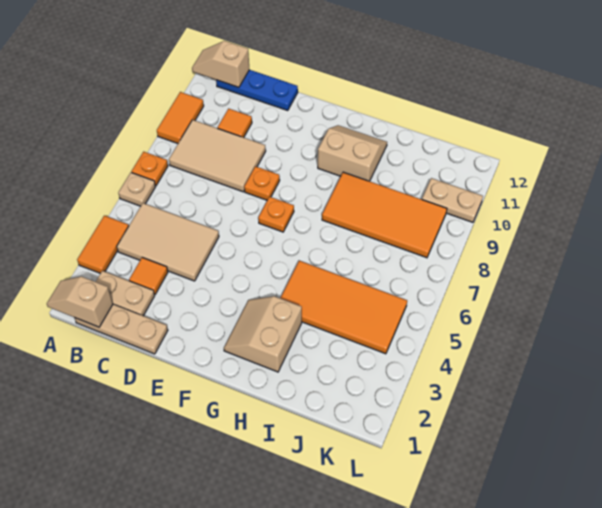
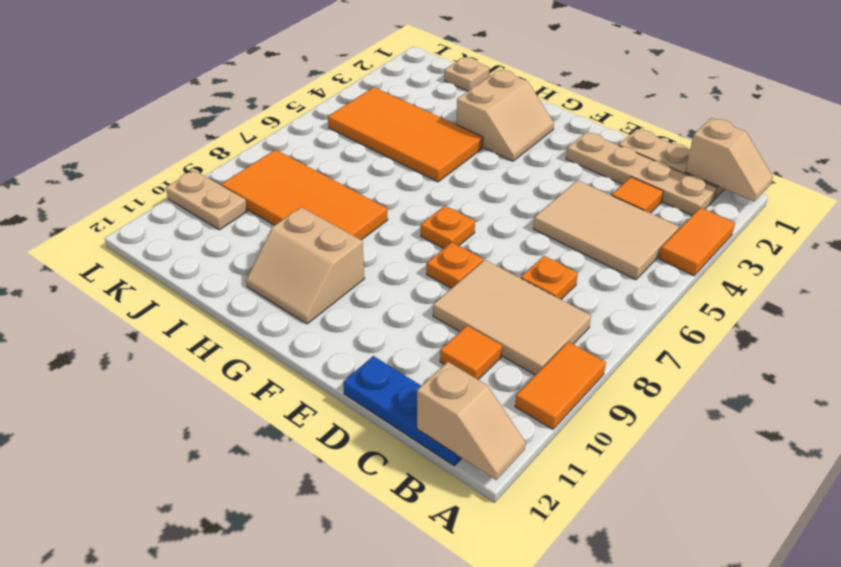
tan 1x1 plate [118,172,155,206] -> tan 1x1 plate moved to [444,57,489,91]
orange 1x1 plate [131,152,168,186] -> orange 1x1 plate moved to [521,256,578,299]
tan 1x2 plate [96,271,155,316] -> tan 1x4 plate [566,132,717,215]

